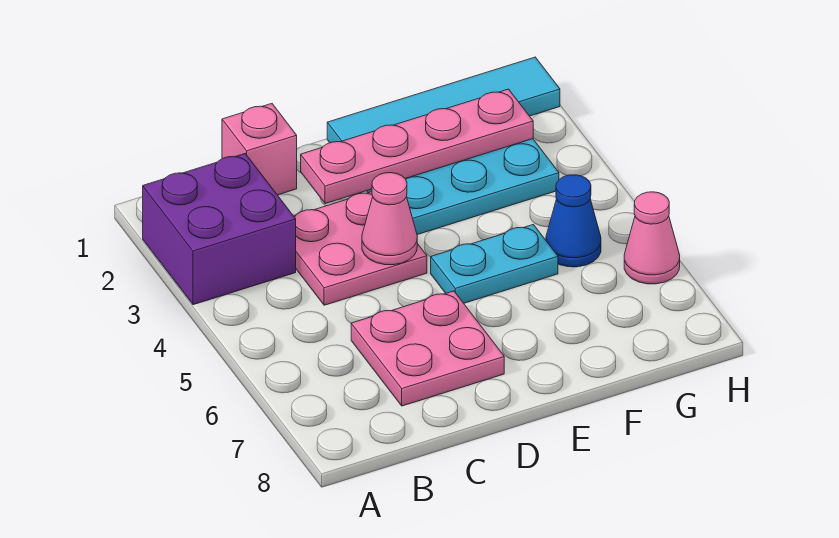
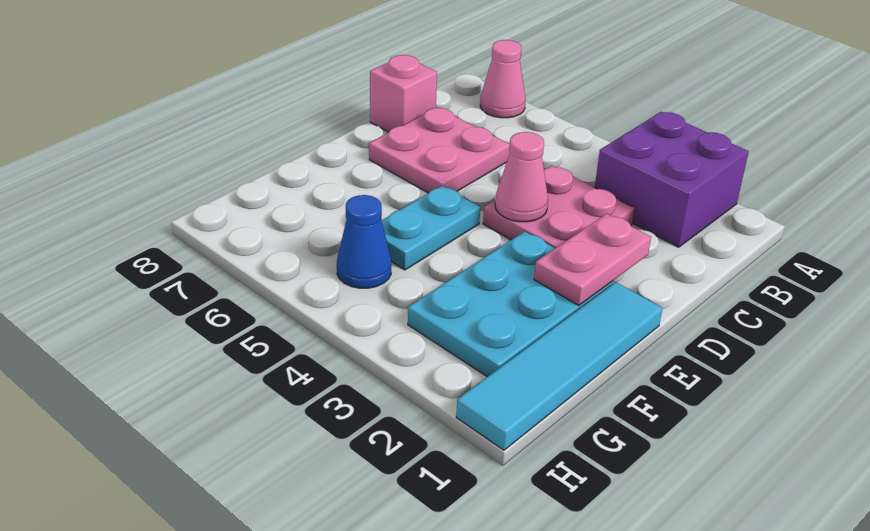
pink 1x1 brick [222,104,297,195] -> pink 1x1 brick moved to [370,55,437,132]
pink 1x4 plate [301,89,533,204] -> pink 1x2 plate [534,214,651,306]
pink 1x1 cone [624,192,680,284] -> pink 1x1 cone moved to [480,40,526,118]

